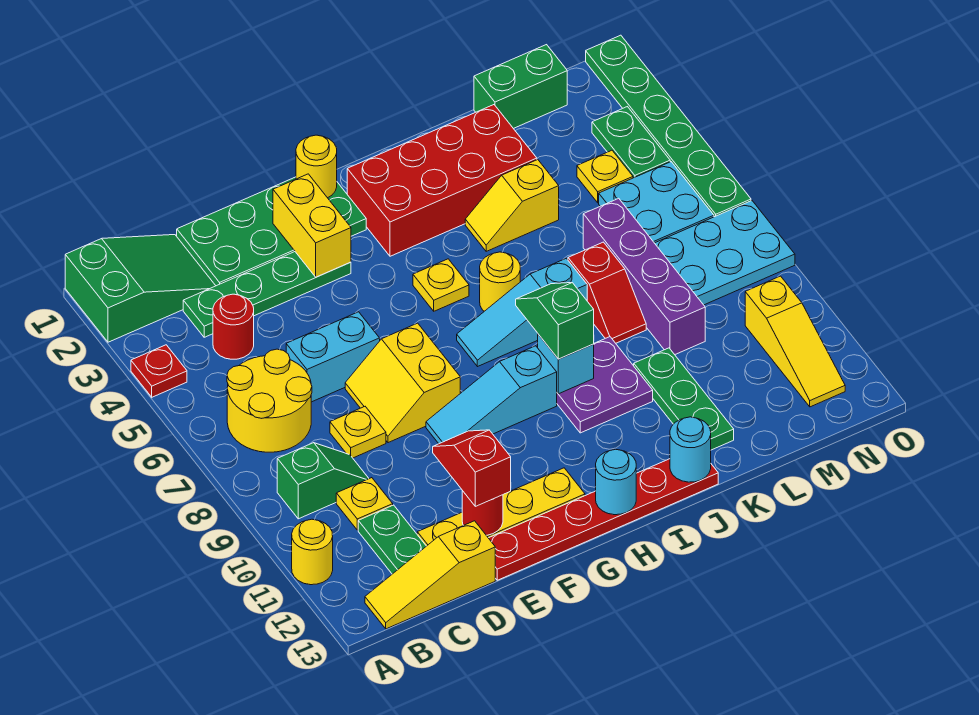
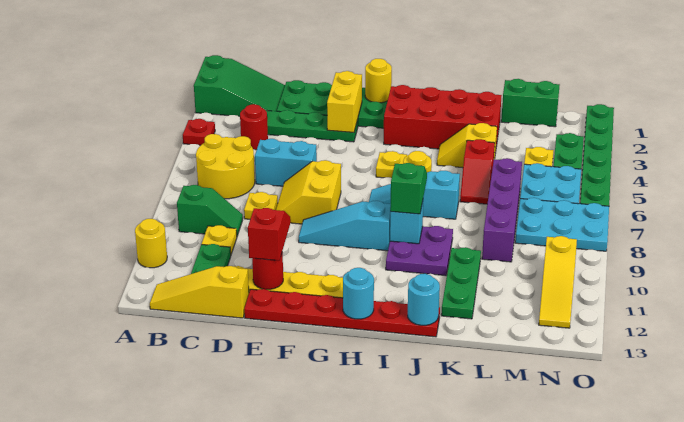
red 1x2 slope [568,242,646,343] -> red 1x2 slope moved to [460,139,495,204]

